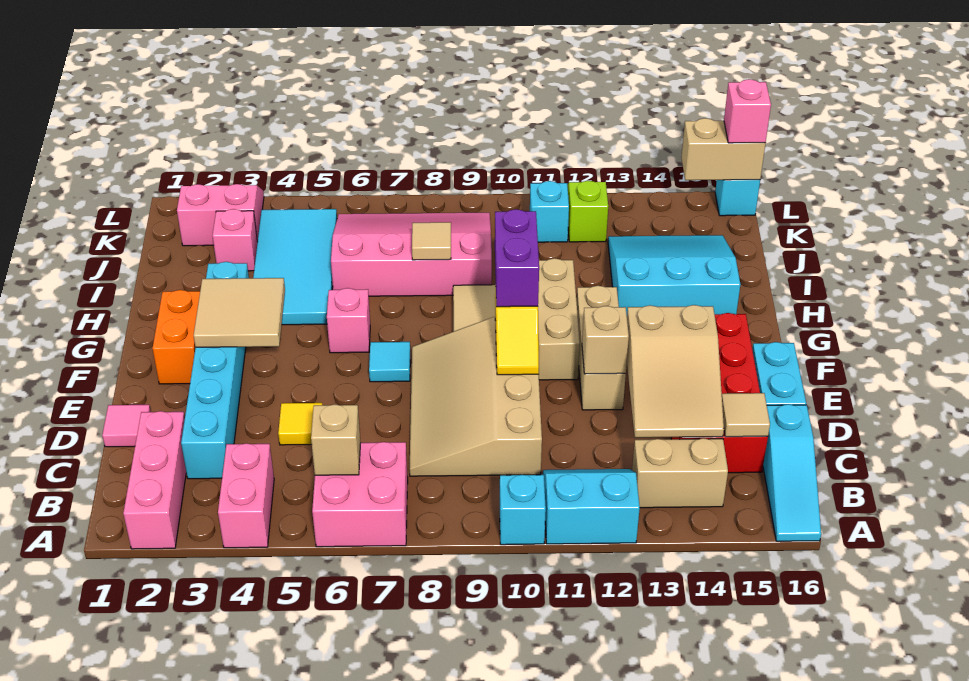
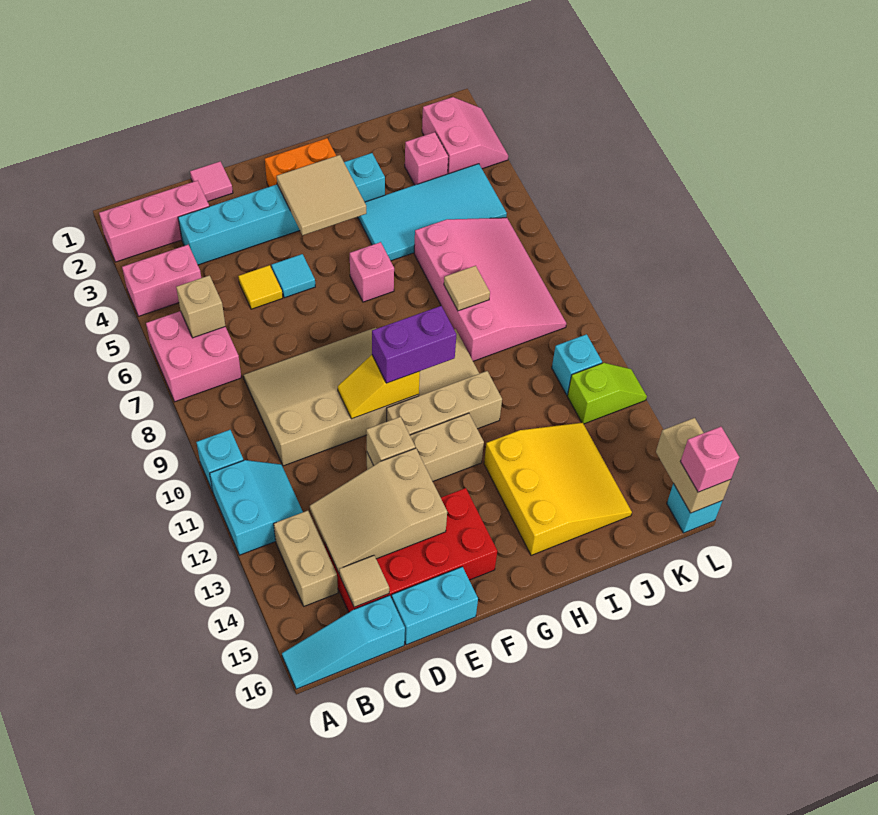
cyan 1x1 tile [369,342,410,382] -> cyan 1x1 tile moved to [271,254,315,298]
cyan 3x3 slope [608,235,741,314] -> yellow 3x3 slope [484,423,632,555]

